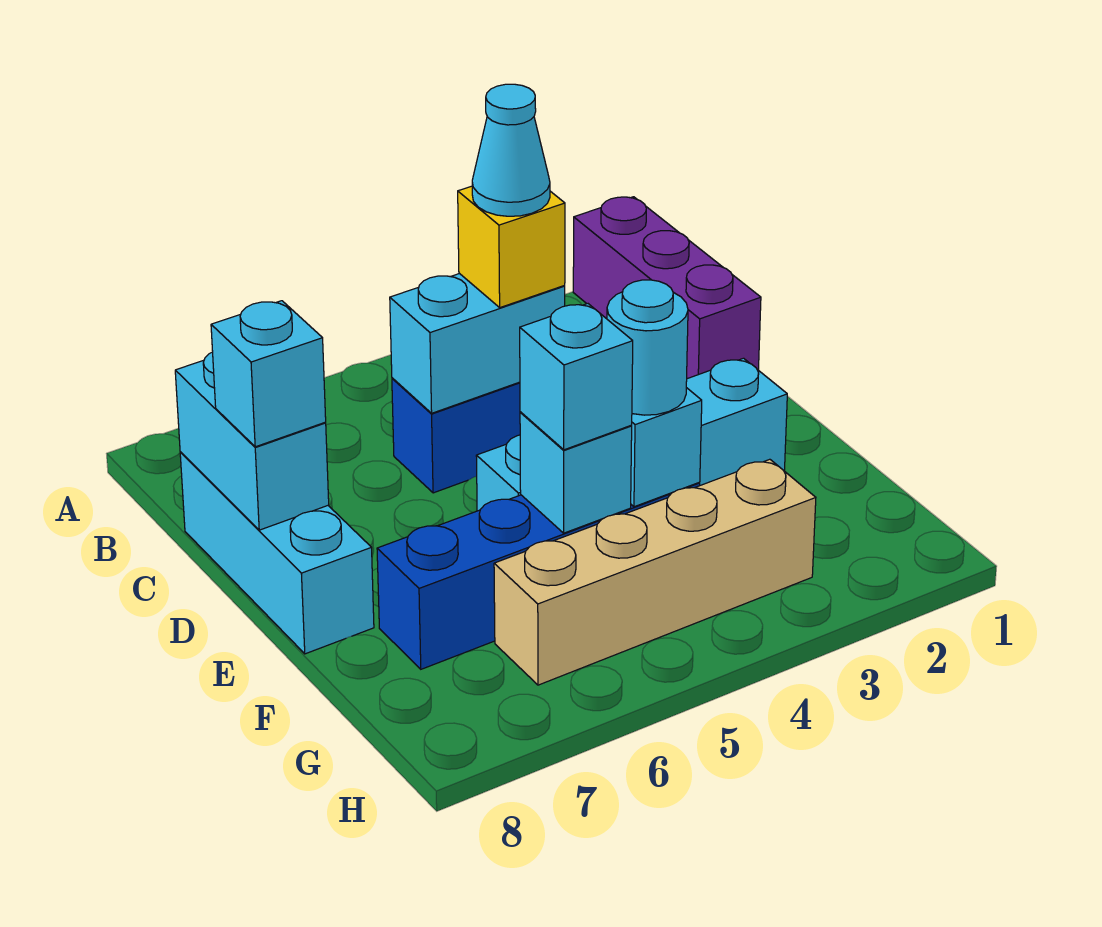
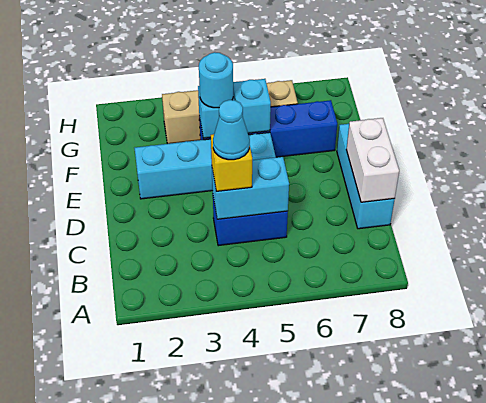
purple 1x3 brick [573,197,761,379] -> none
cyan 1x2 brick [175,352,329,530] -> white 1x2 brick [346,118,399,202]
cyan 1x1 brick [211,301,326,447] -> none
cyan 1x1 brick [520,304,633,450] -> none

